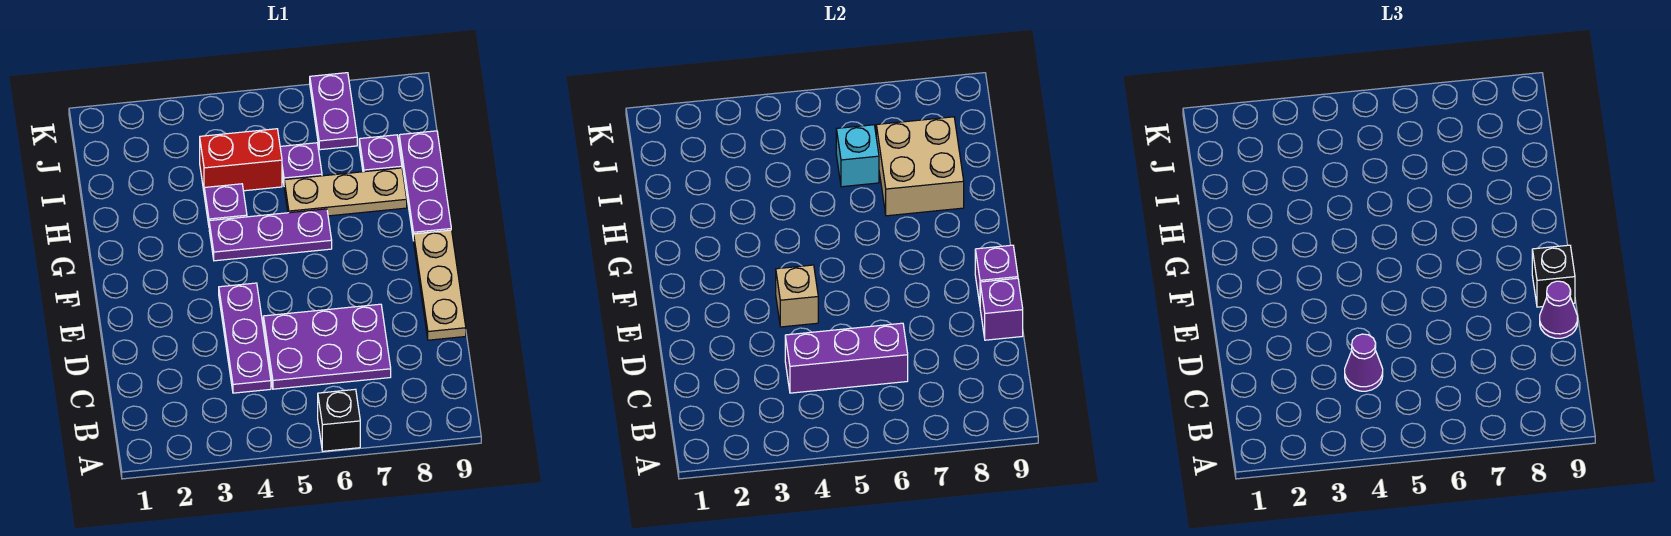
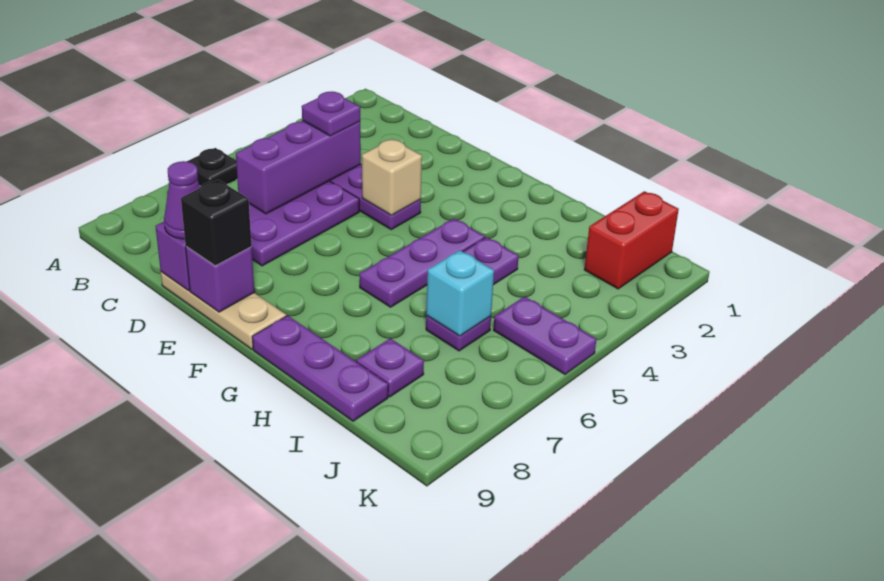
black 1x1 brick [318,389,360,451] -> black 1x1 plate [187,148,237,186]
purple 1x1 cone [1345,334,1383,391] -> purple 1x1 plate [302,92,360,136]
tan 1x3 plate [284,168,407,216] -> none
tan 2x2 brick [876,117,964,216] -> none
red 1x2 brick [200,129,282,191] -> red 1x2 brick moved to [584,191,679,289]
purple 1x2 plate [310,73,357,150] -> purple 1x2 plate moved to [494,296,596,374]

